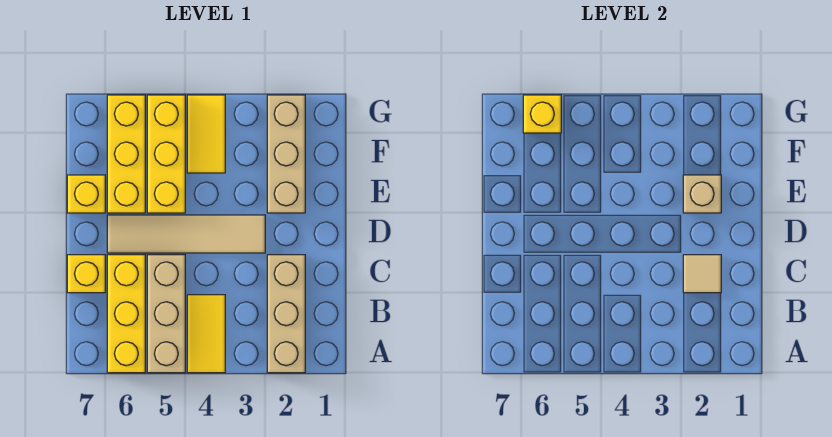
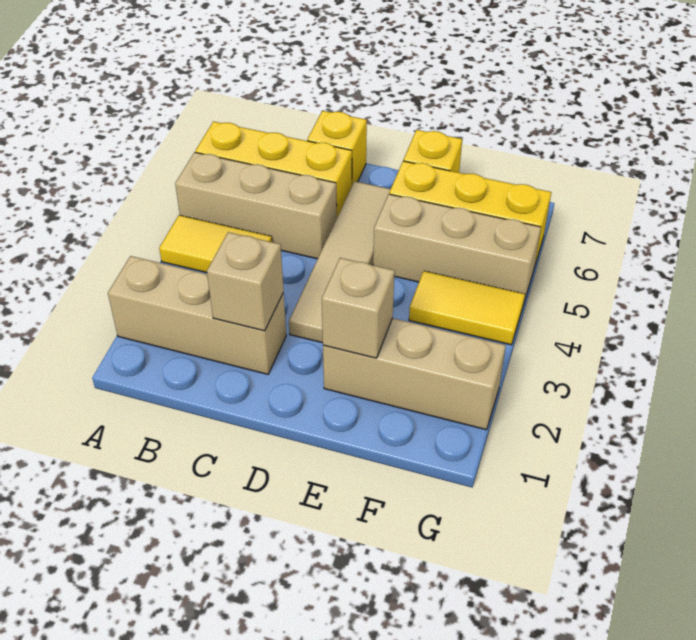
tan 1x1 tile [683,255,721,293] -> tan 1x1 brick [207,232,284,331]
yellow 1x3 brick [147,95,185,213] -> tan 1x3 brick [373,194,541,305]
yellow 1x1 brick [523,95,561,133] -> none

